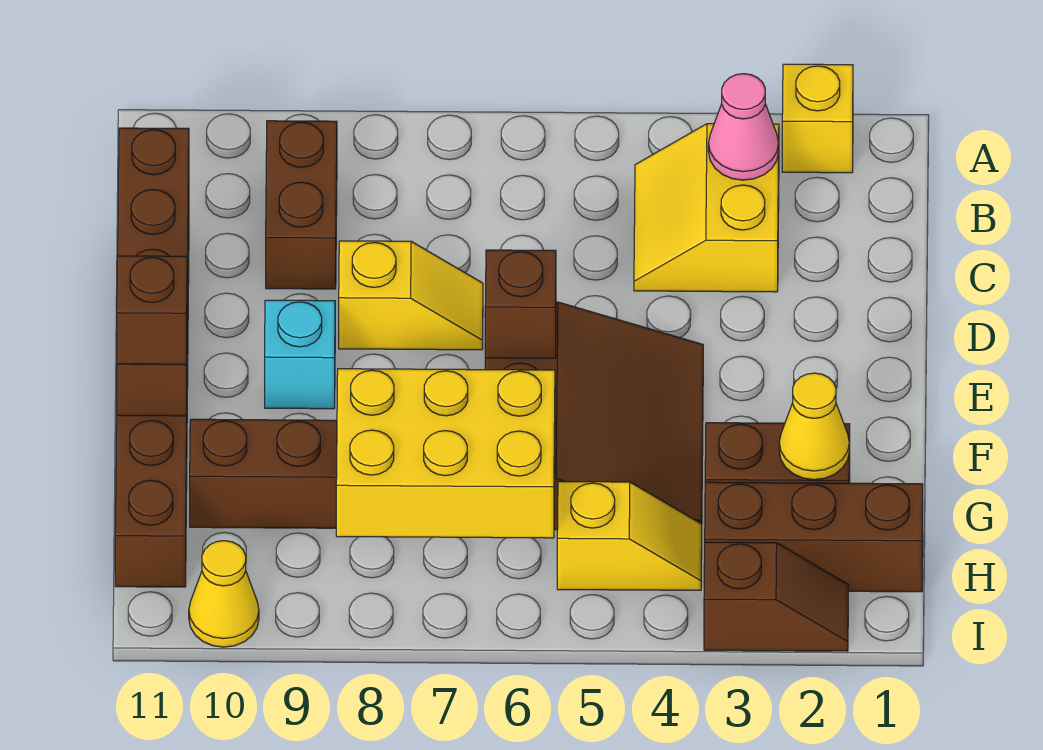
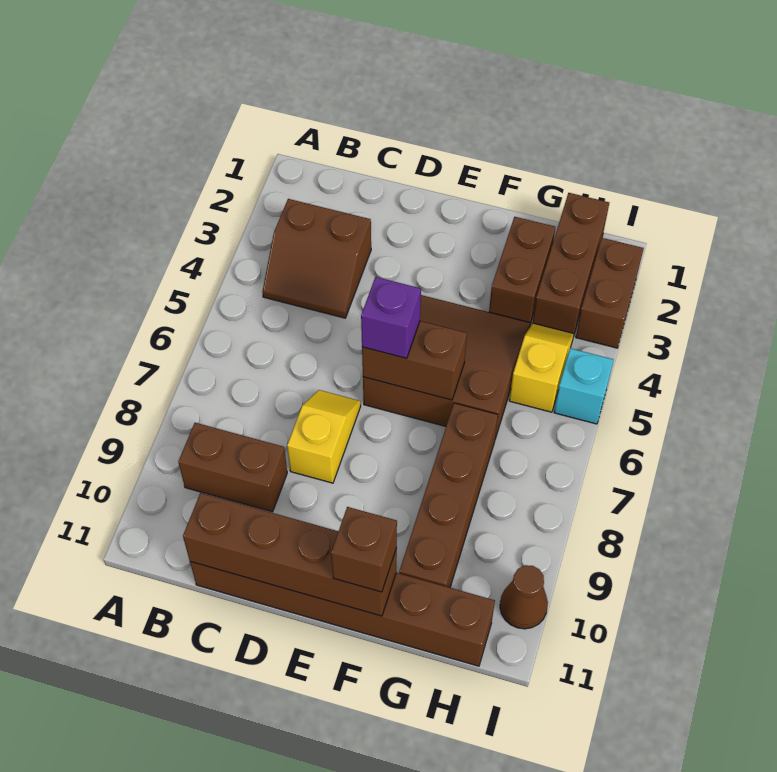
yellow 1x1 brick [782,64,853,173] -> none
yellow 2x2 slope [634,124,779,292] -> brown 2x2 slope [262,199,371,318]
pink 1x1 cone [708,74,779,180] -> none
brown 1x1 brick [485,250,556,358] -> brown 1x2 brick [362,321,467,400]
none -> purple 1x1 brick [361,277,421,358]
cyan 1x1 brick [265,300,335,409] -> cyan 1x1 brick moved to [554,348,614,424]
yellow 1x1 cone [779,373,849,480] -> none
yellow 2x3 brick [336,369,555,538] -> none
brown 1x2 slope [704,542,848,651] -> brown 1x2 brick [576,238,644,348]
yellow 1x1 cone [189,541,259,647] -> brown 1x1 cone [500,565,548,629]

